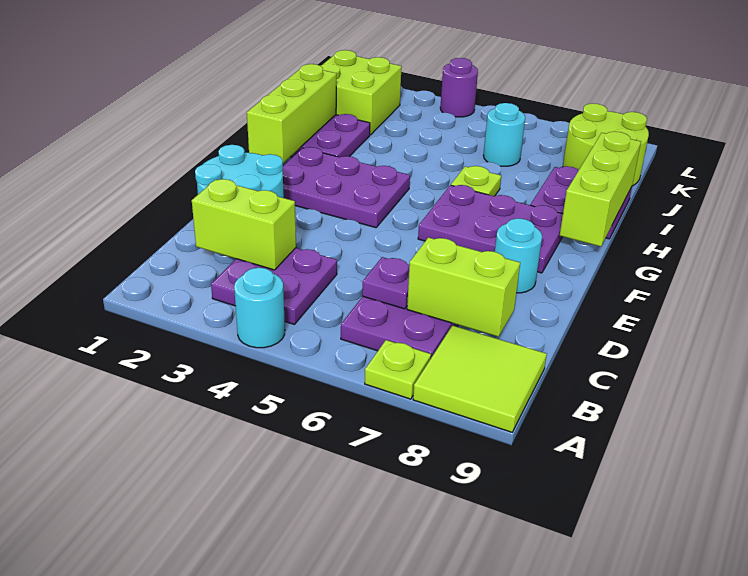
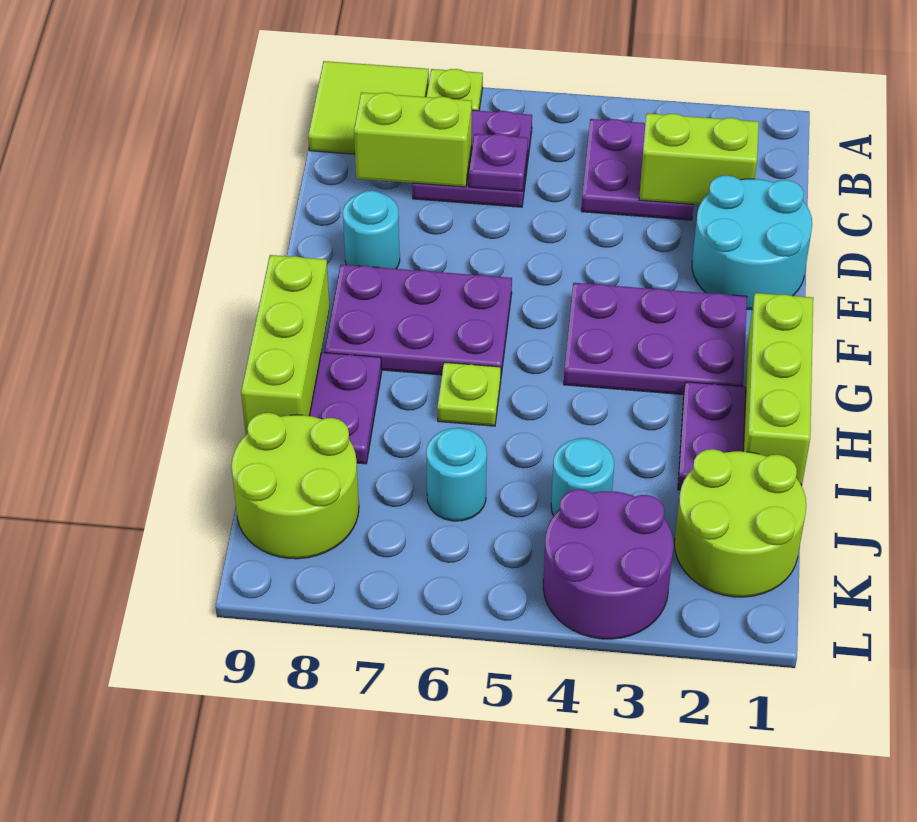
cyan 1x1 round brick [234,268,285,348] -> cyan 1x1 round brick moved to [551,438,614,516]
lime 2x2 brick [321,50,402,135] -> lime 2x2 round brick [675,449,806,597]
purple 1x1 round brick [440,58,478,117] -> purple 2x2 round brick [543,489,673,639]

